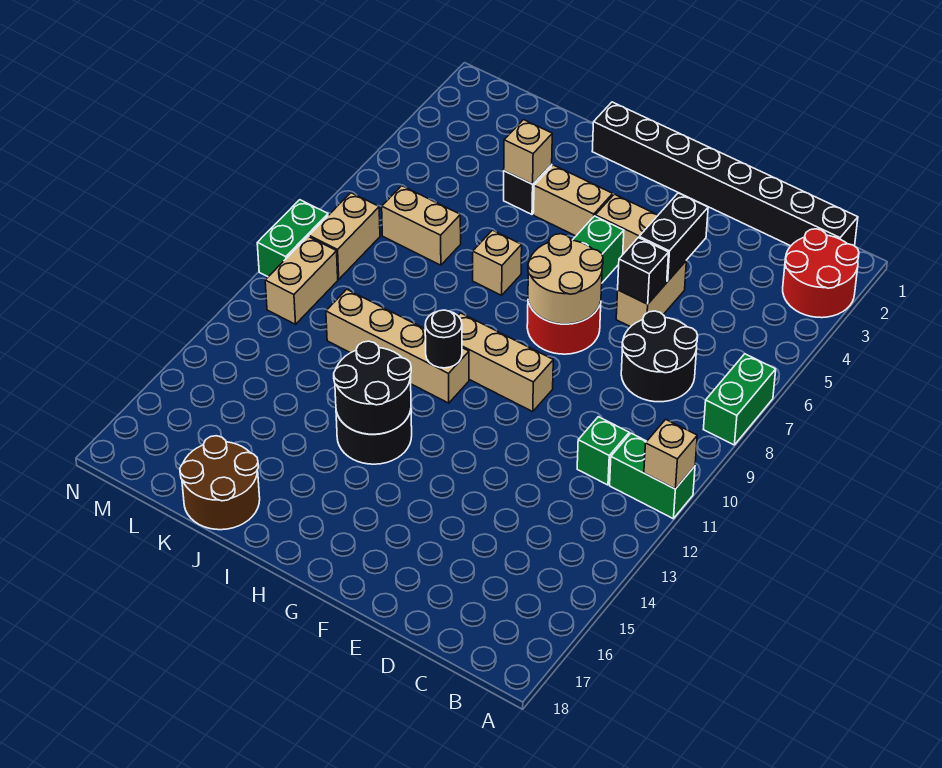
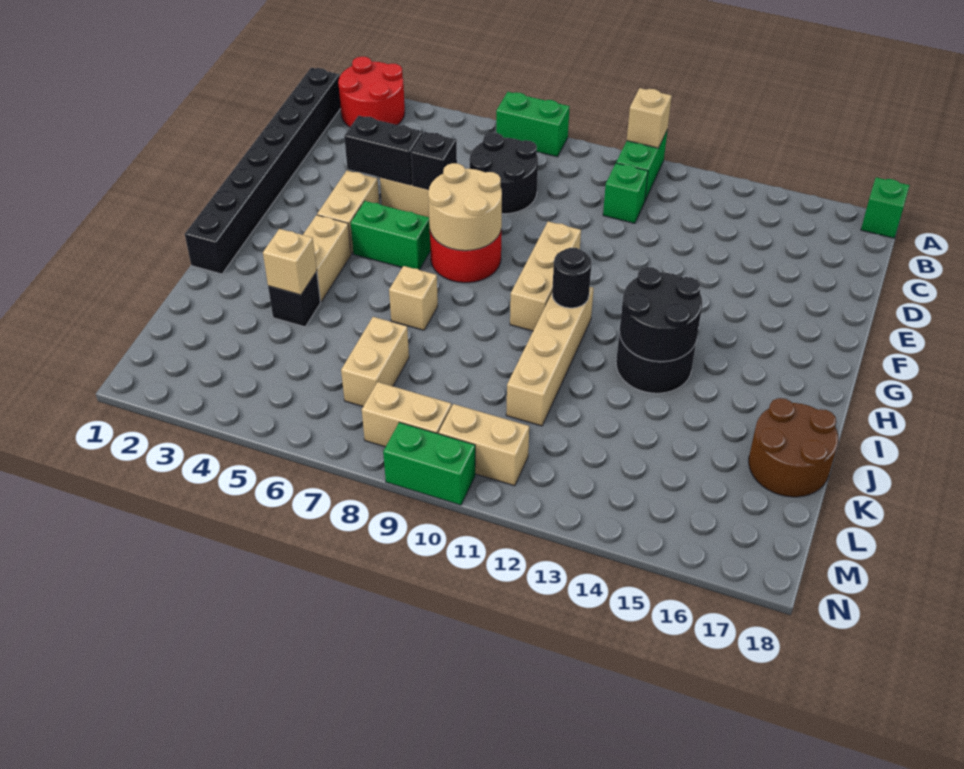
none -> green 1x1 brick [861,177,910,238]

